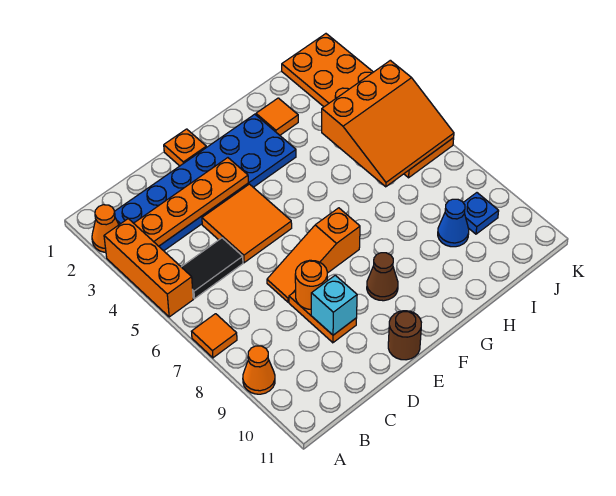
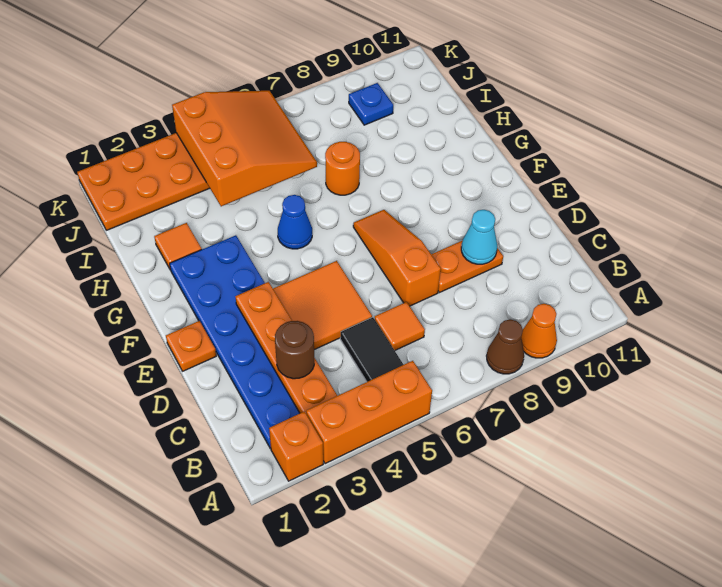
orange 1x1 cone [92,205,119,252] -> orange 1x1 brick [269,411,323,481]
orange 1x1 tile [191,314,237,358] -> orange 1x1 tile moved to [375,302,425,350]
orange 1x3 slope [267,208,360,302] -> orange 1x3 slope turned to [353,210,441,306]
orange 1x1 round brick [295,260,327,309] -> orange 1x1 round brick moved to [325,142,360,195]
cyan 1x1 brick [311,275,357,335] -> cyan 1x1 cone [461,210,497,264]
brown 1x1 round brick [388,311,421,360] -> brown 1x1 round brick moved to [275,321,314,379]
brown 1x1 cone [367,253,398,301] -> brown 1x1 cone moved to [487,319,524,374]
blue 1x1 cone [438,199,469,247] -> blue 1x1 cone moved to [278,195,312,249]

